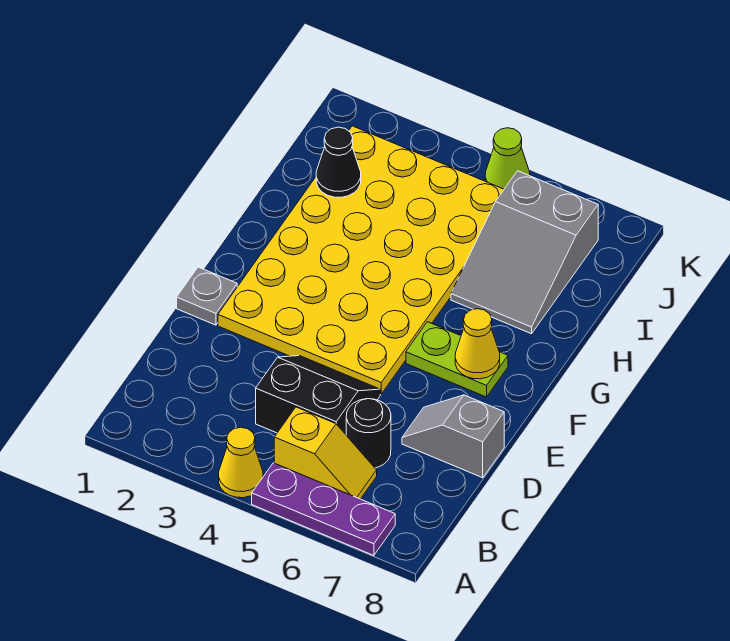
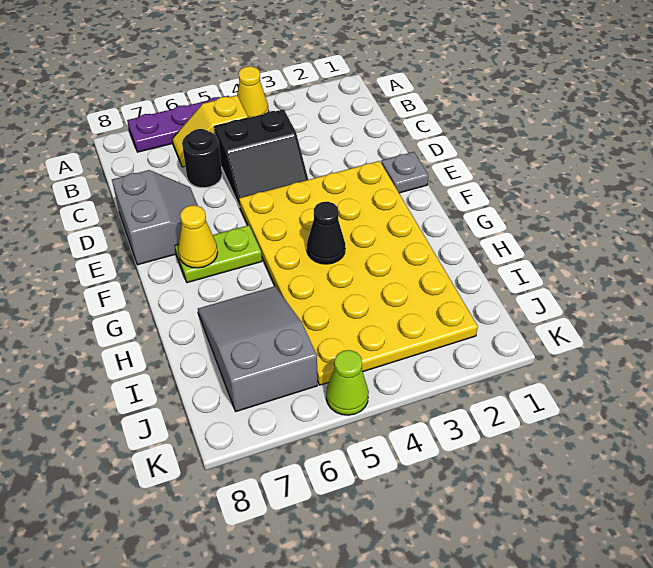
grey 1x2 slope [402,395,504,478] -> grey 2x2 slope [112,170,198,265]
black 1x1 cone [316,127,361,197] -> black 1x1 cone moved to [307,202,345,264]

